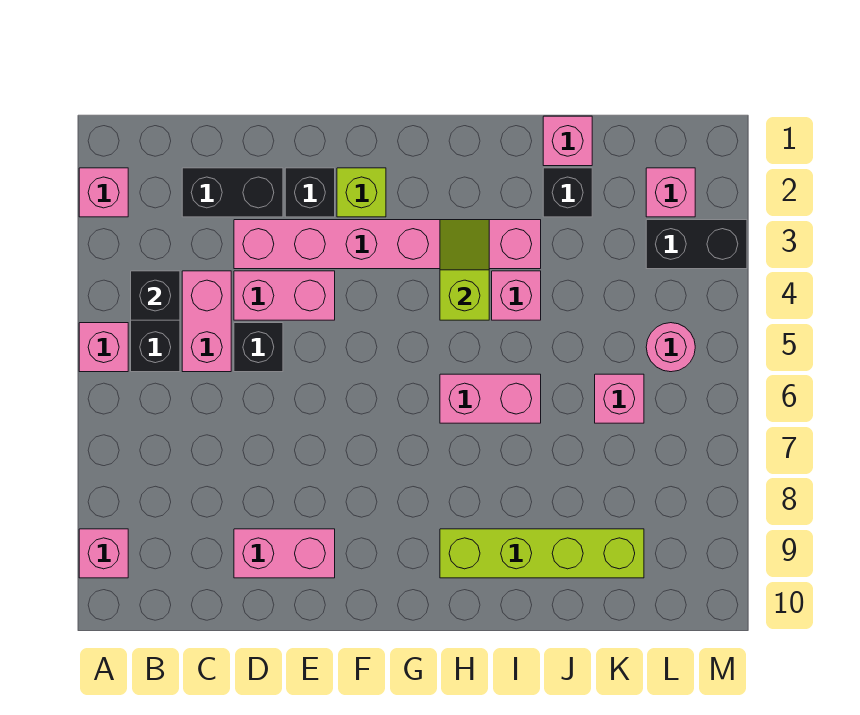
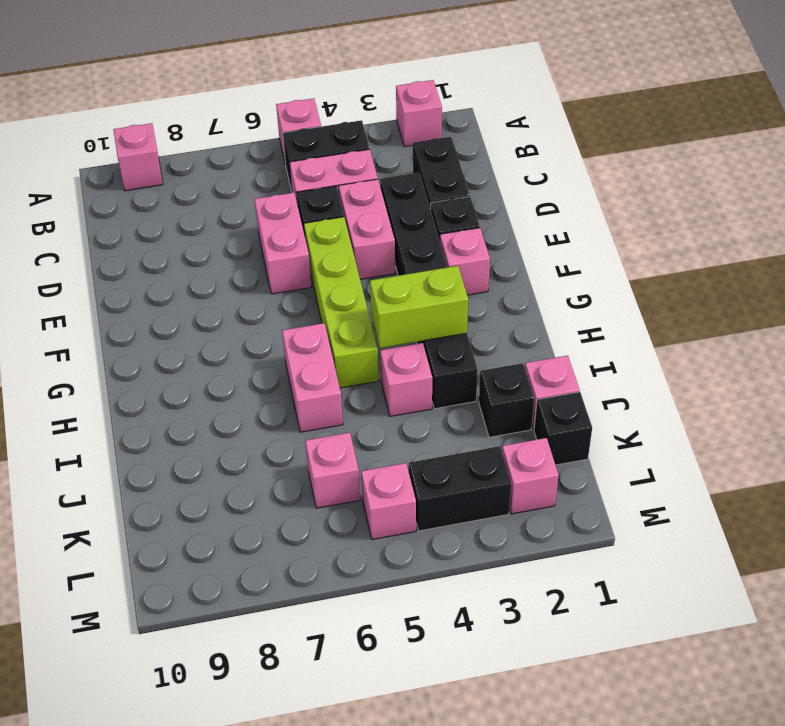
black 1x1 brick [131,271,180,320] -> black 1x1 brick moved to [534,392,592,465]
pink 1x6 brick [234,220,541,269] -> black 1x6 brick [380,173,478,409]
pink 1x2 brick [234,529,335,578] -> pink 1x2 brick moved to [255,193,311,294]
lime 1x1 brick [337,168,386,217] -> pink 1x1 brick [440,228,490,295]
lime 1x2 slope [440,220,489,320] -> lime 1x2 brick [370,266,468,348]
lime 1x4 brick [440,529,644,578] -> lime 1x4 brick moved to [304,217,379,388]
black 1x2 brick [646,220,747,269] -> black 1x2 brick turned to [409,446,511,531]
pink 1x1 round brick [646,323,695,372] -> pink 1x1 brick [361,463,416,540]

